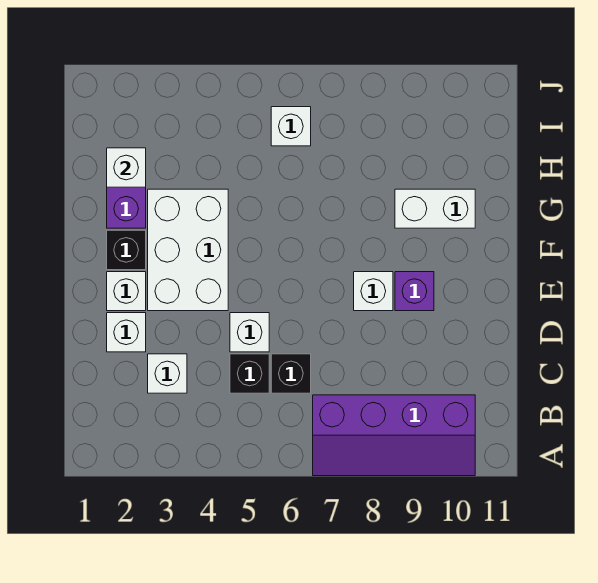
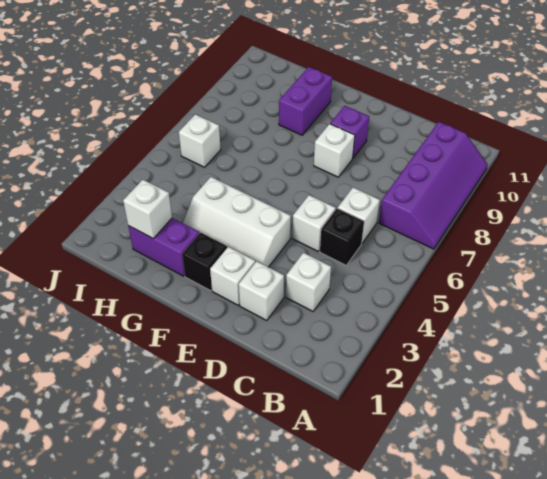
black 1x1 brick [271,354,311,393] -> white 1x1 brick [338,187,380,243]
white 2x3 brick [148,189,228,311] -> white 2x3 slope [183,177,291,267]
white 1x2 brick [395,189,475,228] -> purple 1x2 brick [279,67,332,135]

